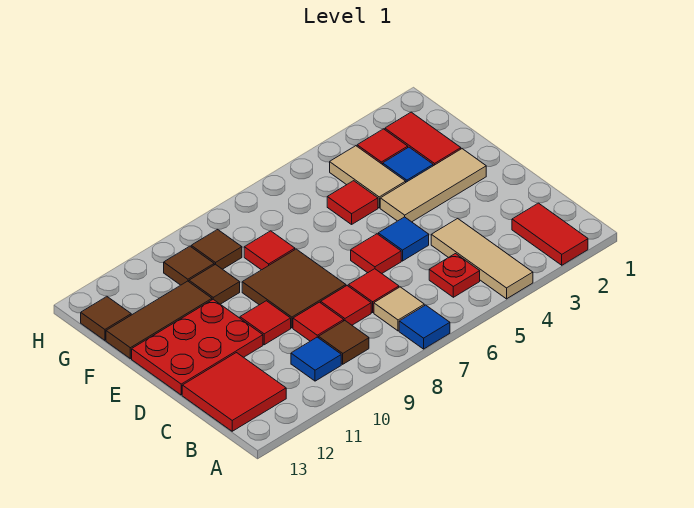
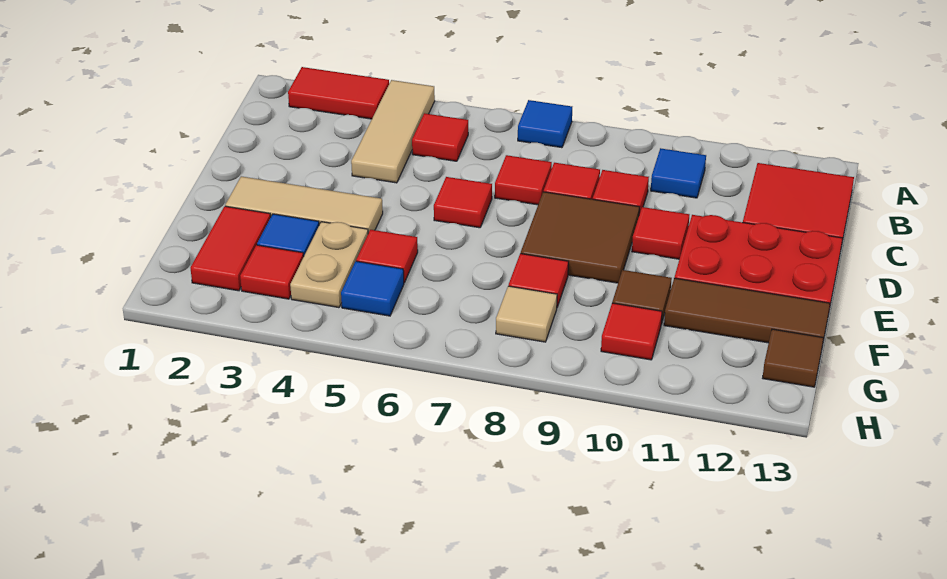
red 1x2 tile [512,203,588,265] -> red 1x2 tile turned to [288,67,389,119]
red 1x1 plate [429,254,480,297] -> red 1x1 tile [412,113,468,161]
tan 1x1 tile [374,287,424,331] -> tan 1x1 tile moved to [496,286,557,342]
brown 1x1 tile [319,321,369,364] -> none
blue 1x1 tile [378,217,429,261] -> blue 1x1 tile moved to [341,261,404,316]
tan 1x2 tile [330,146,406,208] -> tan 1x2 plate [290,222,368,308]
brown 1x1 tile [191,229,242,269] -> none
brown 1x1 tile [164,246,214,285] -> red 1x1 tile [601,303,662,360]

